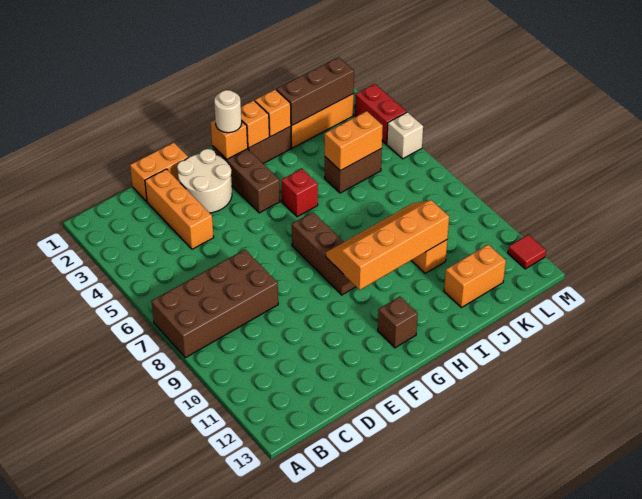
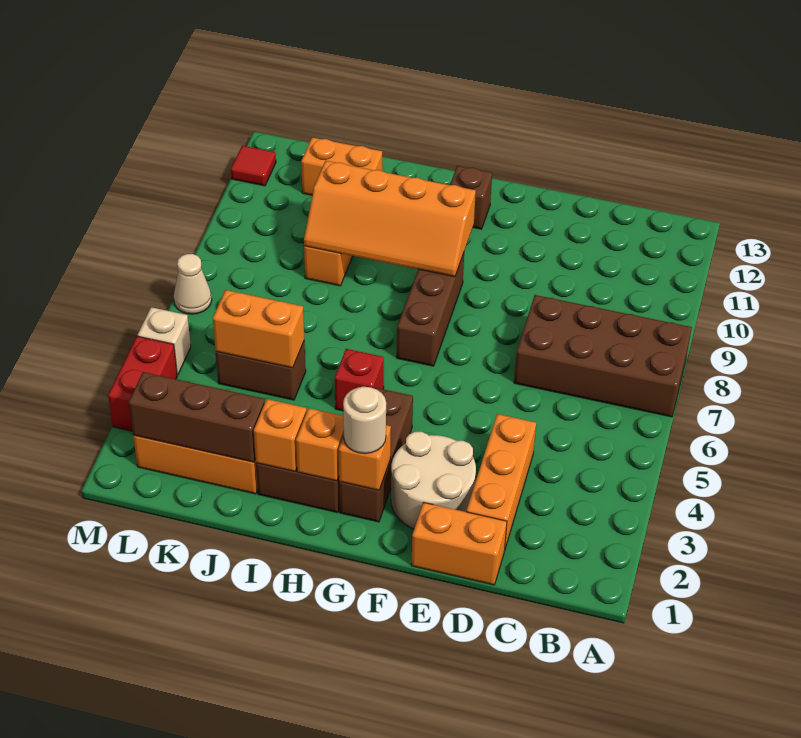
none -> tan 1x1 cone [174,254,212,314]

